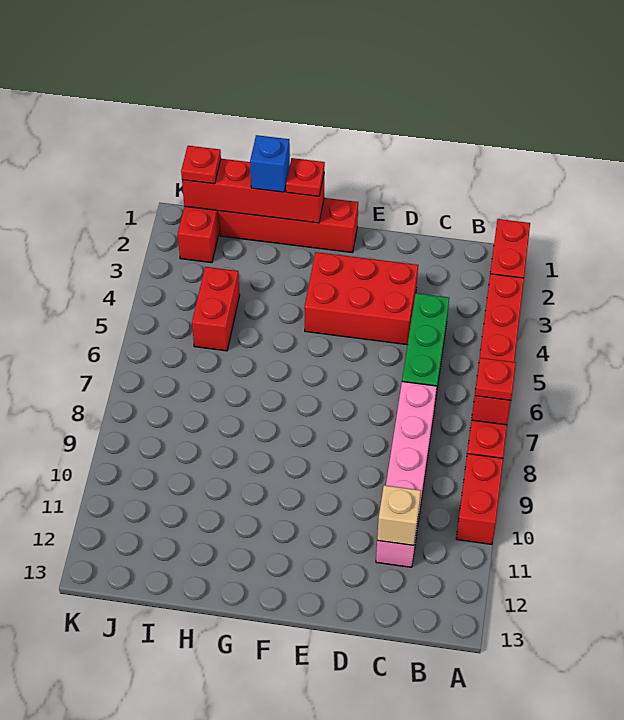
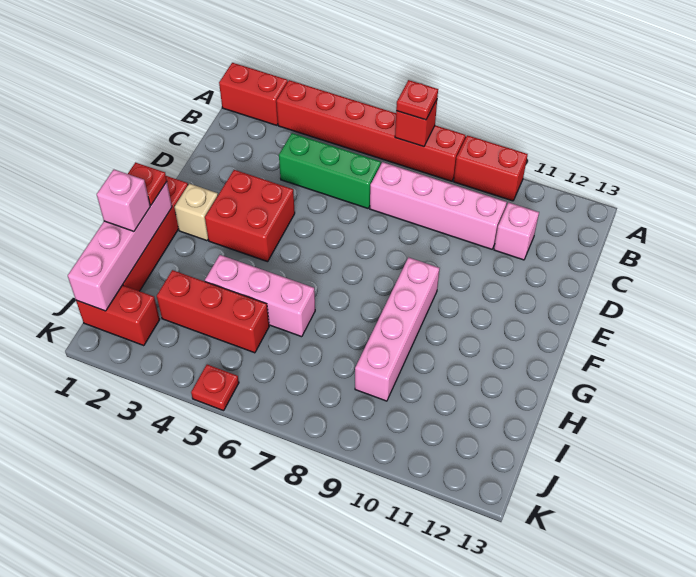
tan 1x1 brick [377,485,421,545] -> tan 1x1 brick moved to [174,184,218,241]
red 2x3 brick [304,252,418,345] -> red 2x2 brick [205,170,295,262]
none -> pink 1x4 brick [355,257,440,401]
red 1x4 brick [182,159,324,223] -> pink 1x4 brick [68,182,172,311]
blue 1x1 brick [250,135,290,192] -> pink 1x1 brick [97,170,150,231]
none -> pink 1x3 brick [205,255,315,337]
red 1x2 brick [192,267,240,351] -> red 1x3 brick [157,270,269,353]
red 1x1 plate [181,146,221,184] -> red 1x1 plate moved to [191,365,239,411]

